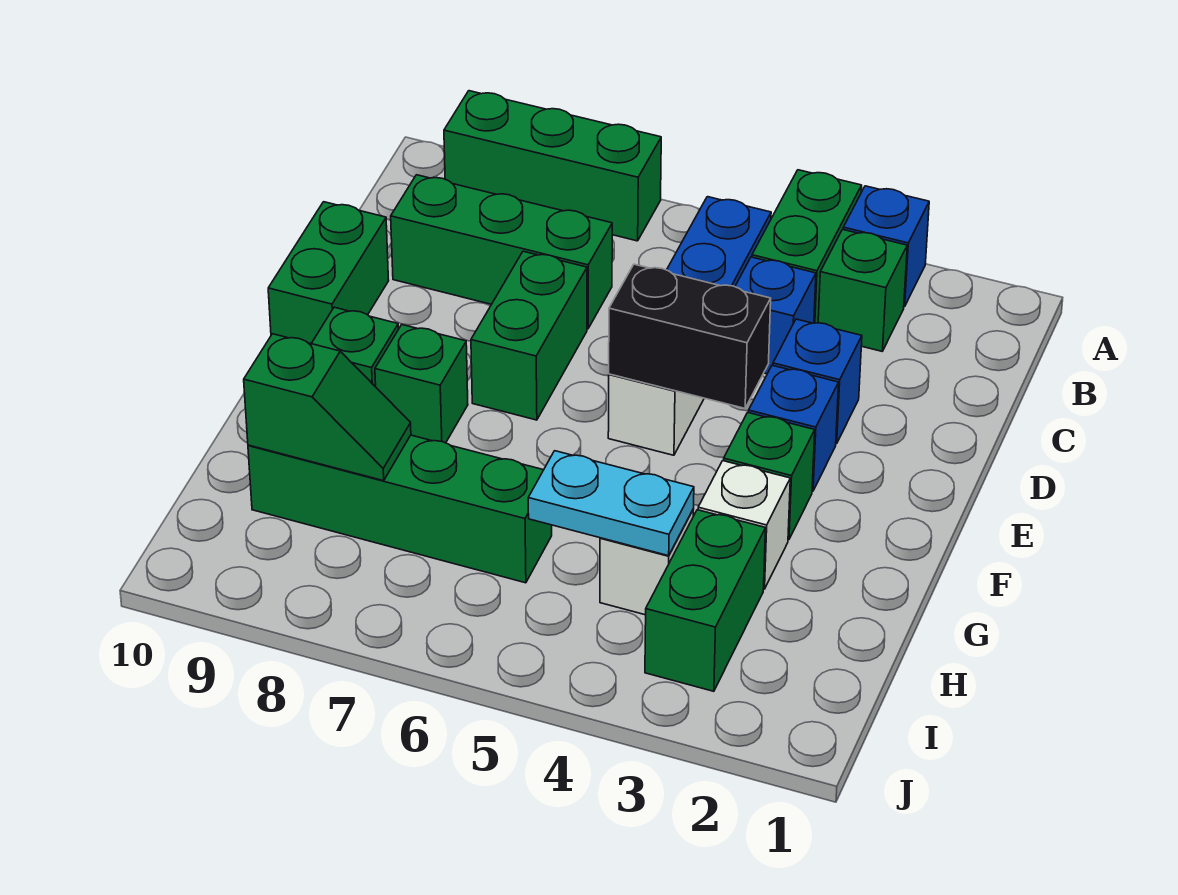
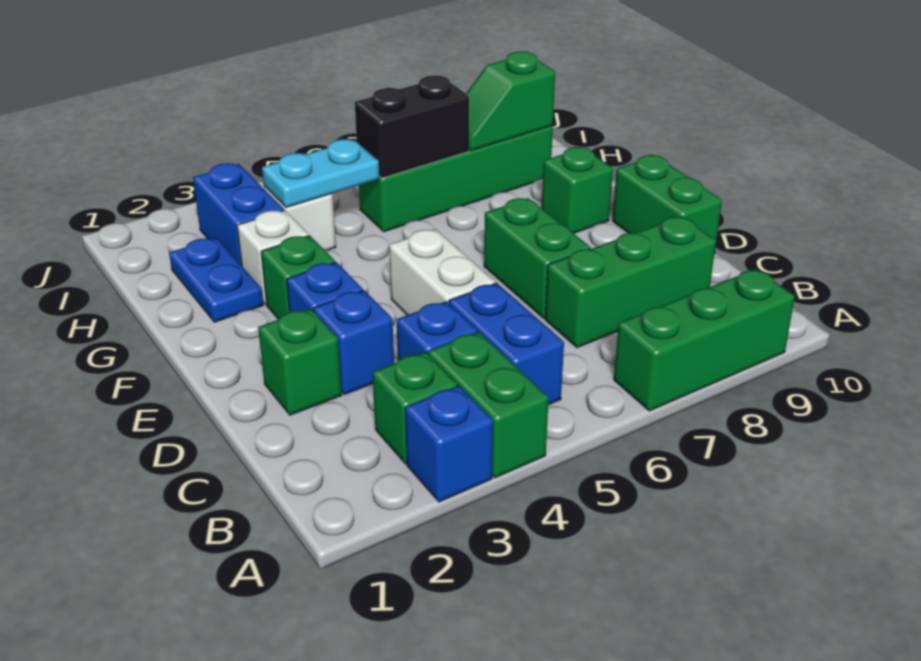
black 1x2 brick [609,264,771,408] -> black 1x2 brick moved to [355,76,469,178]
green 1x1 brick [375,325,468,443] -> green 1x1 brick moved to [258,309,342,415]
none -> blue 1x2 plate [169,238,263,322]
green 1x2 brick [645,510,766,691] -> blue 1x2 brick [193,163,284,266]

